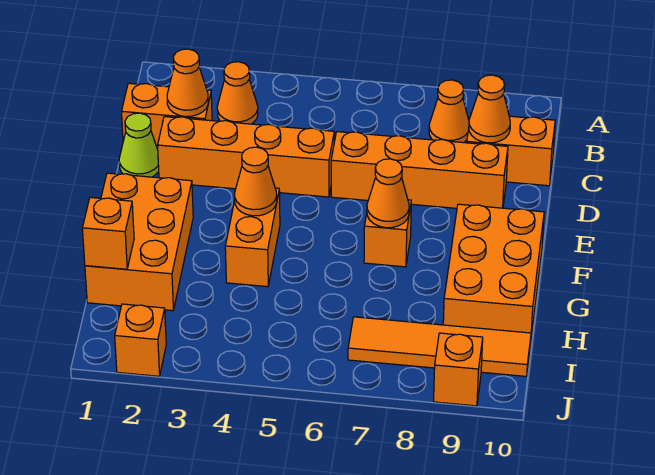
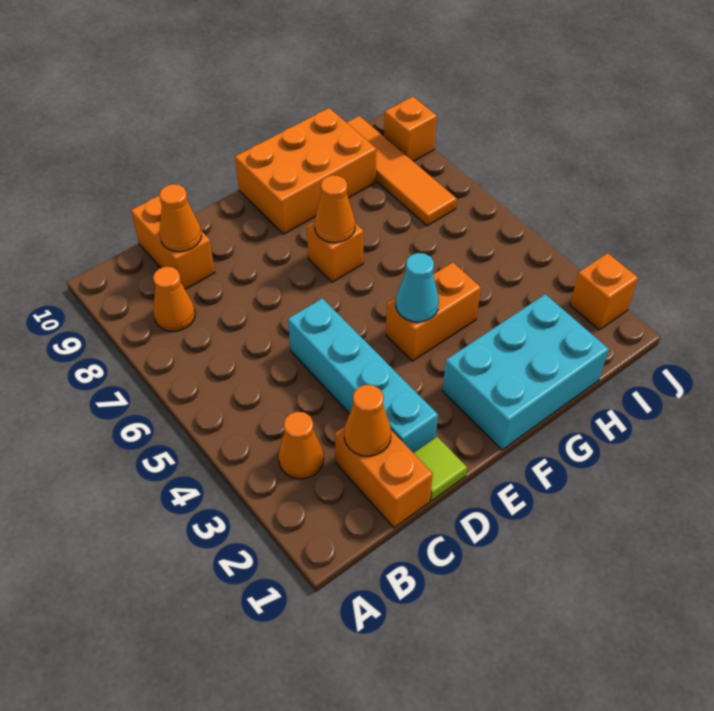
lime 1x1 cone [119,113,159,177] -> lime 1x1 tile [414,437,467,501]
orange 1x4 brick [158,117,334,197] -> cyan 1x4 brick [288,298,438,453]
orange 1x4 brick [331,132,508,208] -> none
orange 2x3 brick [85,173,193,311] -> cyan 2x3 brick [443,294,609,450]
orange 1x1 cone [235,147,277,216] -> cyan 1x1 cone [396,253,439,322]
orange 1x1 brick [82,197,134,269] -> none

